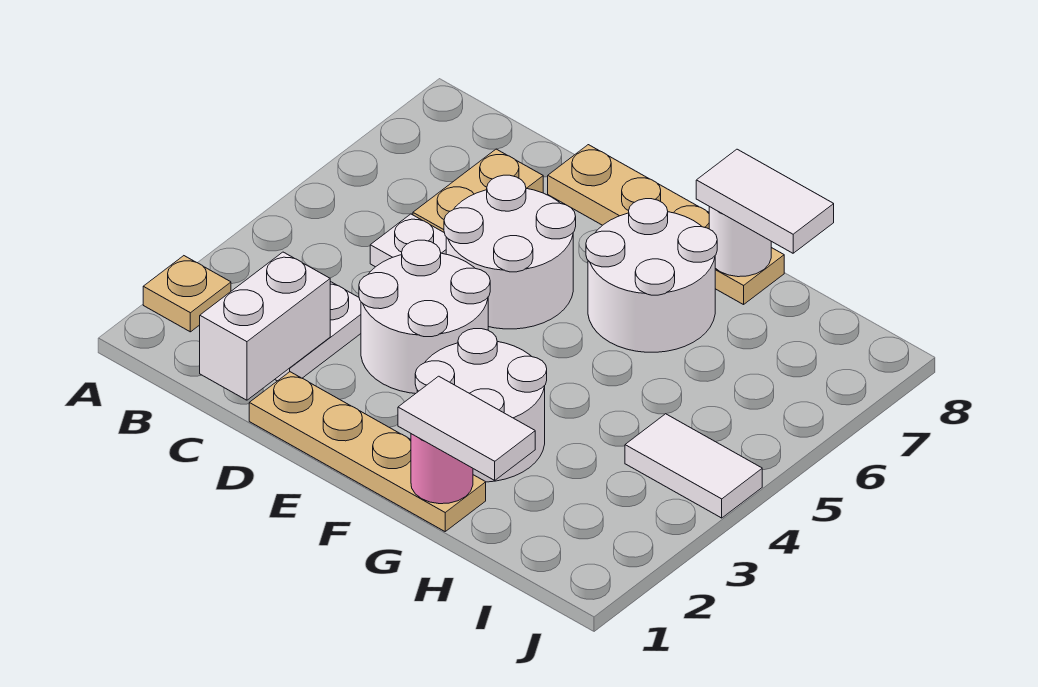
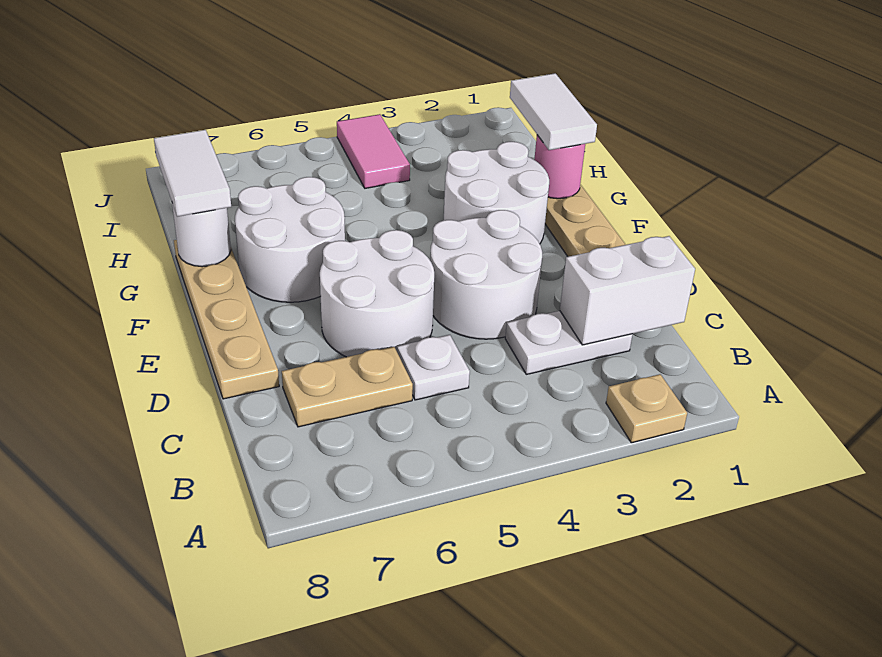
white 1x2 tile [625,414,762,518] -> pink 1x2 tile [337,114,410,188]

